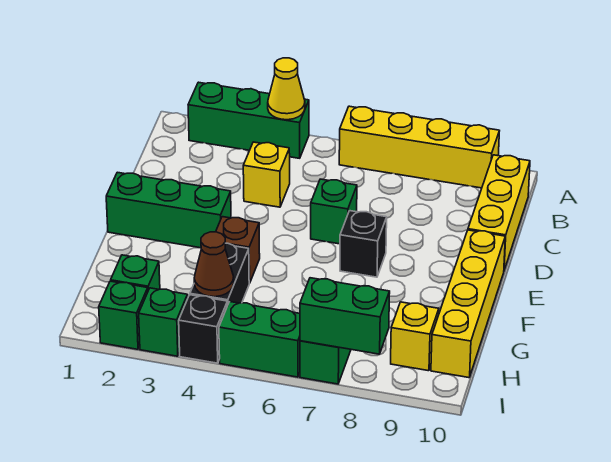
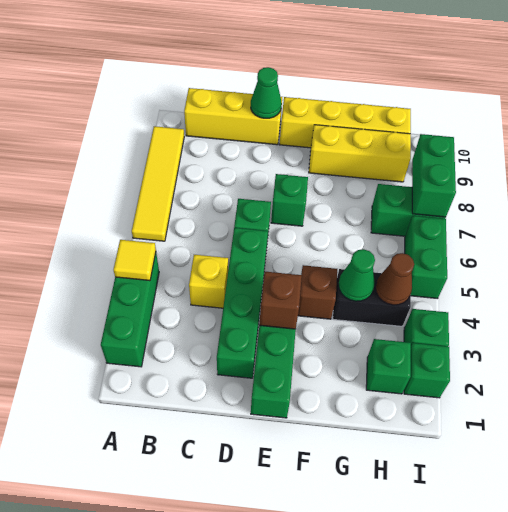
yellow 1x1 cone [268,58,305,120] -> yellow 1x1 tile [113,240,156,281]
yellow 1x4 brick [339,106,499,188] -> yellow 1x4 tile [132,126,184,241]
none -> green 1x4 brick [217,228,268,378]
none -> green 1x1 cone [251,67,282,118]
none -> brown 1x1 brick [259,271,302,329]
black 1x1 brick [340,211,387,277] -> green 1x1 brick [271,174,308,226]
none -> green 1x1 cone [338,249,375,301]
yellow 1x1 brick [391,302,439,371] -> yellow 1x3 brick [309,125,411,182]
black 1x1 brick [179,295,227,363] -> none

